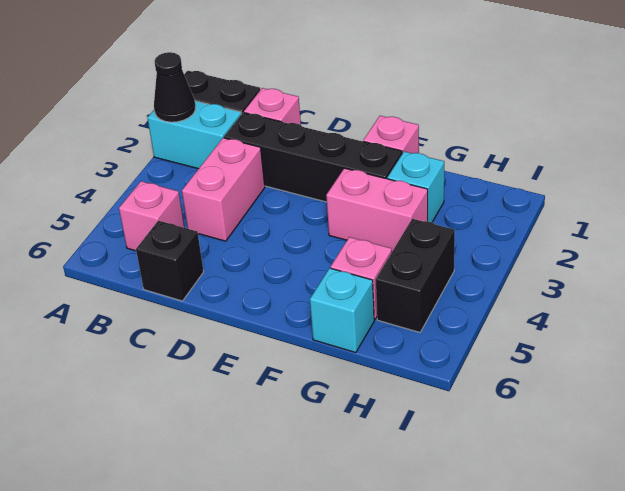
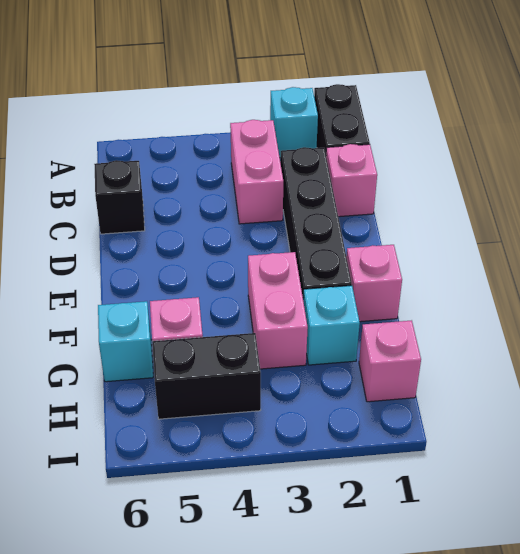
cyan 1x2 brick [148,101,241,169] -> cyan 1x1 brick [270,87,318,158]
black 1x1 cone [154,52,195,122] -> none
pink 1x1 brick [119,181,184,251] -> pink 1x1 brick moved to [359,320,421,402]
pink 1x2 brick [182,138,265,241] -> pink 1x2 brick turned to [230,120,283,224]

